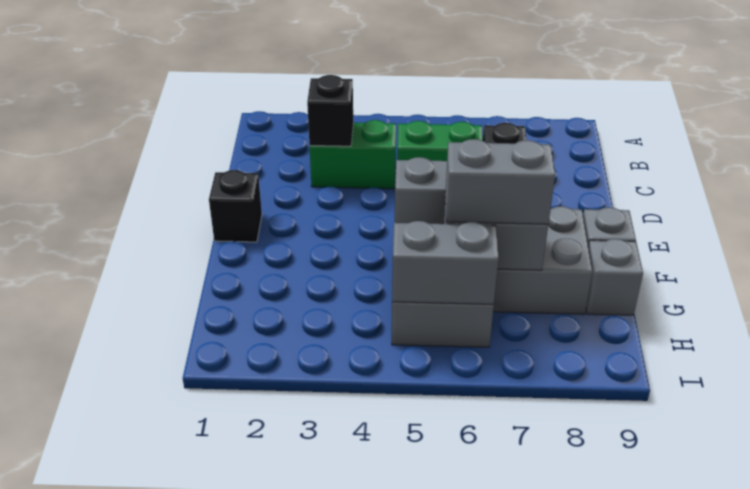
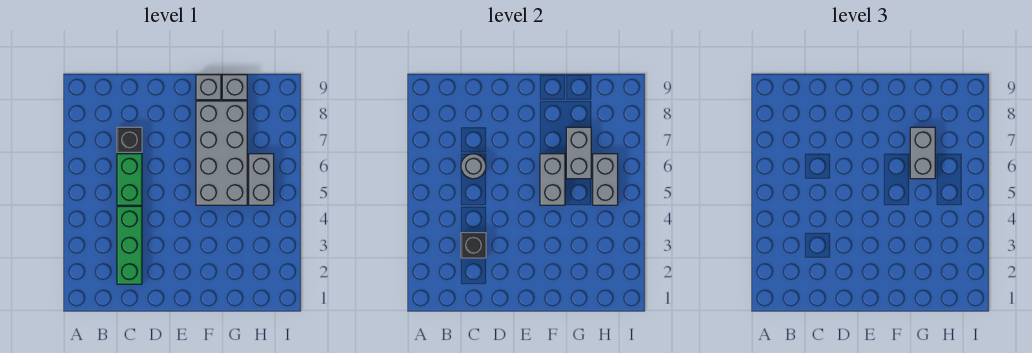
green 1x2 brick [310,120,396,189] -> green 1x3 brick [117,206,142,284]
none -> grey 1x1 round brick [461,154,486,179]
black 1x1 brick [209,170,262,242] -> none

